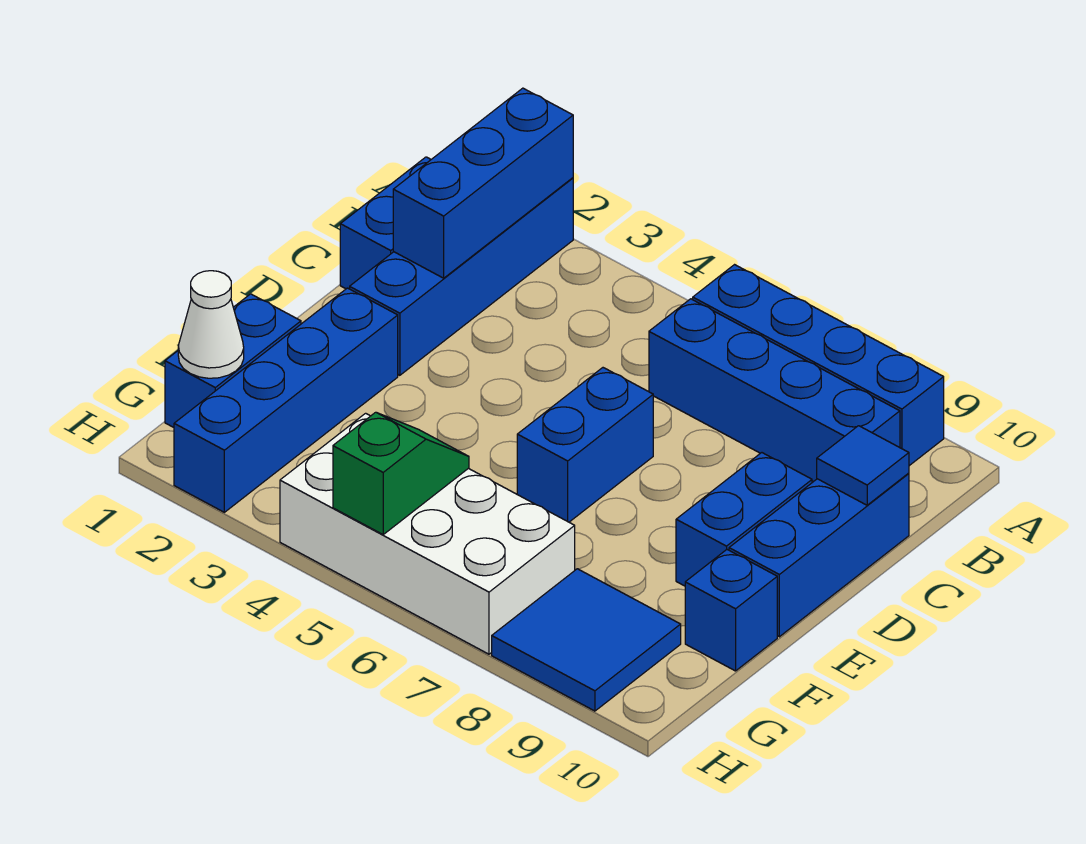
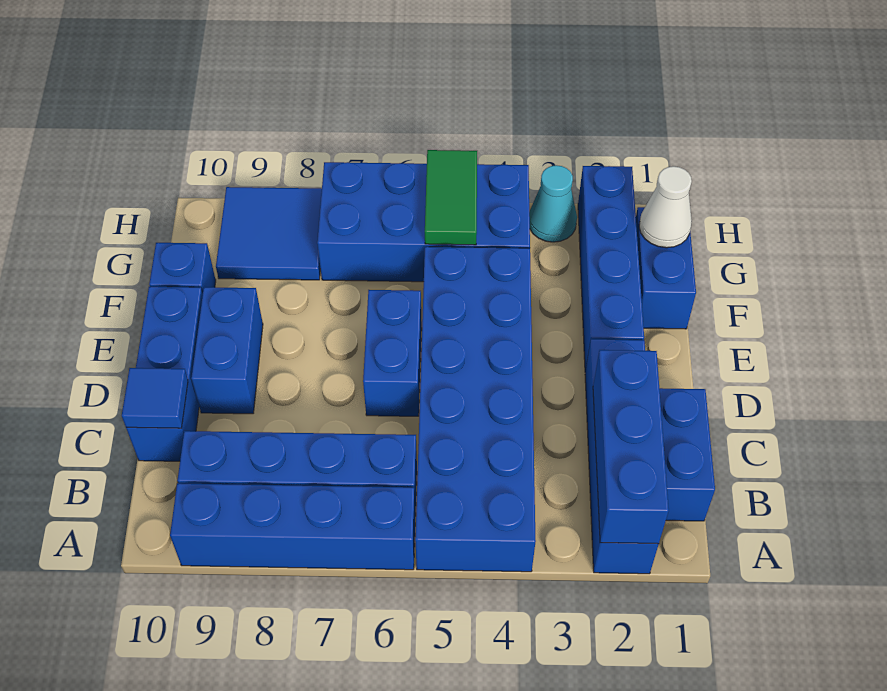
none -> blue 2x6 brick [415,247,536,572]
white 2x4 brick [280,413,575,654] -> blue 2x4 brick [317,162,530,282]
green 1x2 slope [333,412,469,534] -> green 1x2 tile [425,150,477,245]
none -> cyan 1x1 cone [529,165,577,242]

